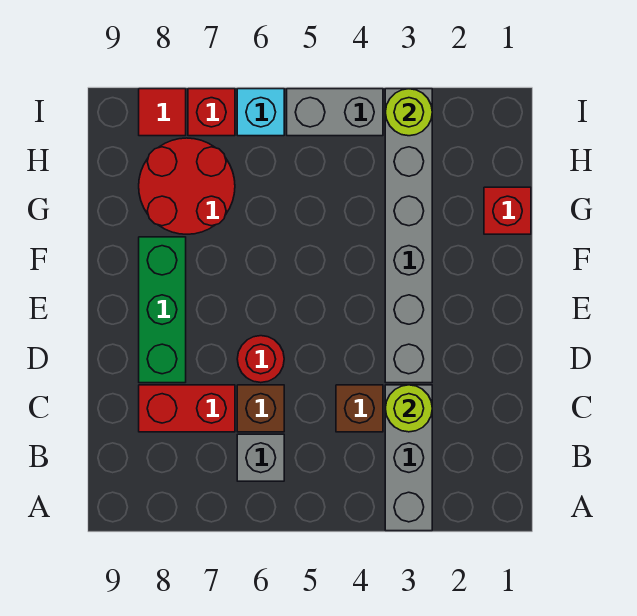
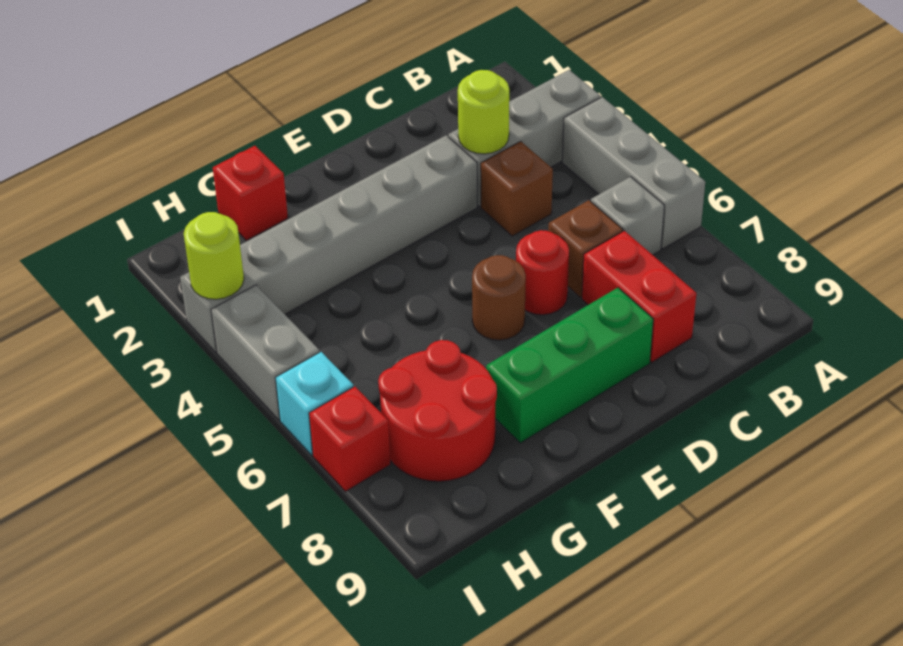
none -> grey 1x3 brick [562,97,705,249]
none -> brown 1x1 round brick [472,255,526,340]
red 1x1 tile [139,89,186,136] -> none

